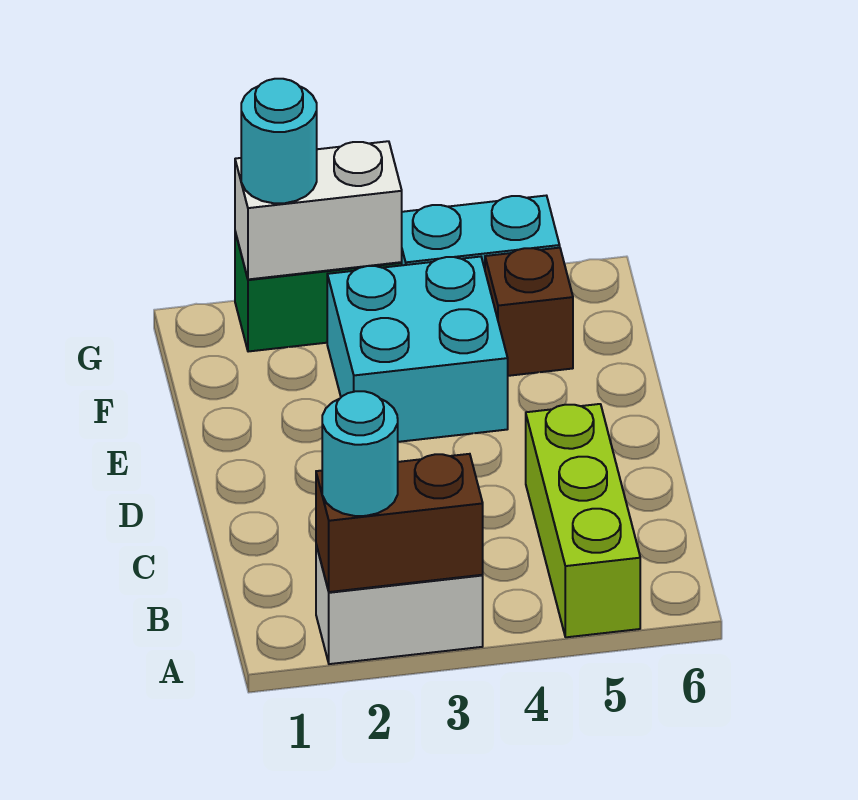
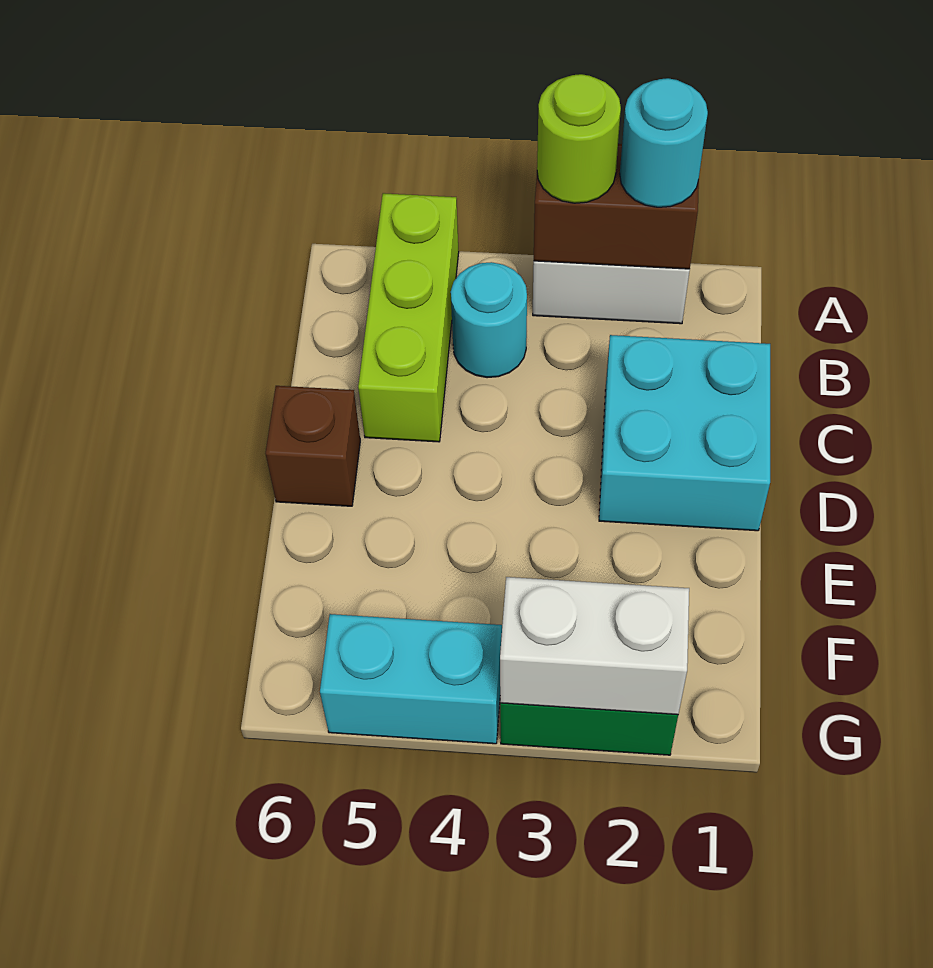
none -> lime 1x1 round brick [537,74,621,203]
cyan 2x2 brick [327,257,508,442] -> cyan 2x2 brick moved to [599,335,770,531]
brown 1x1 brick [485,248,573,376] -> brown 1x1 brick moved to [266,386,360,506]
cyan 1x1 round brick [241,79,317,203] -> cyan 1x1 round brick moved to [451,262,527,378]

